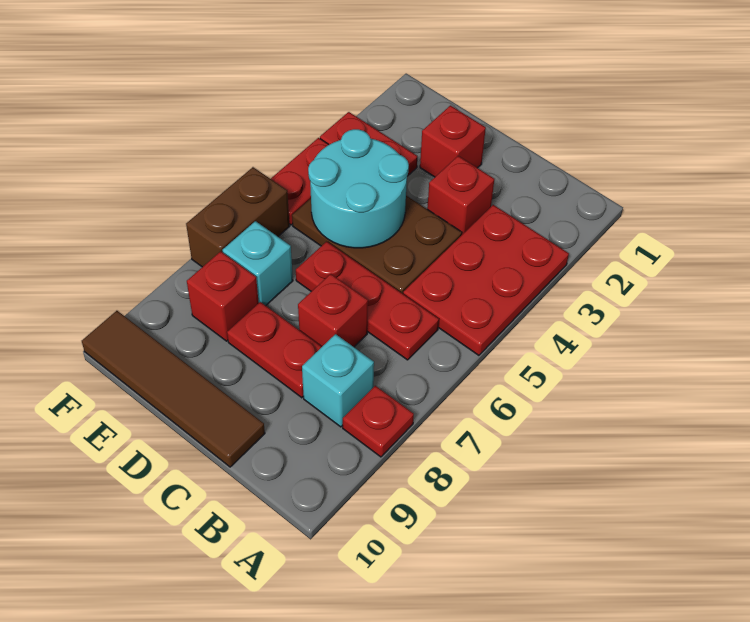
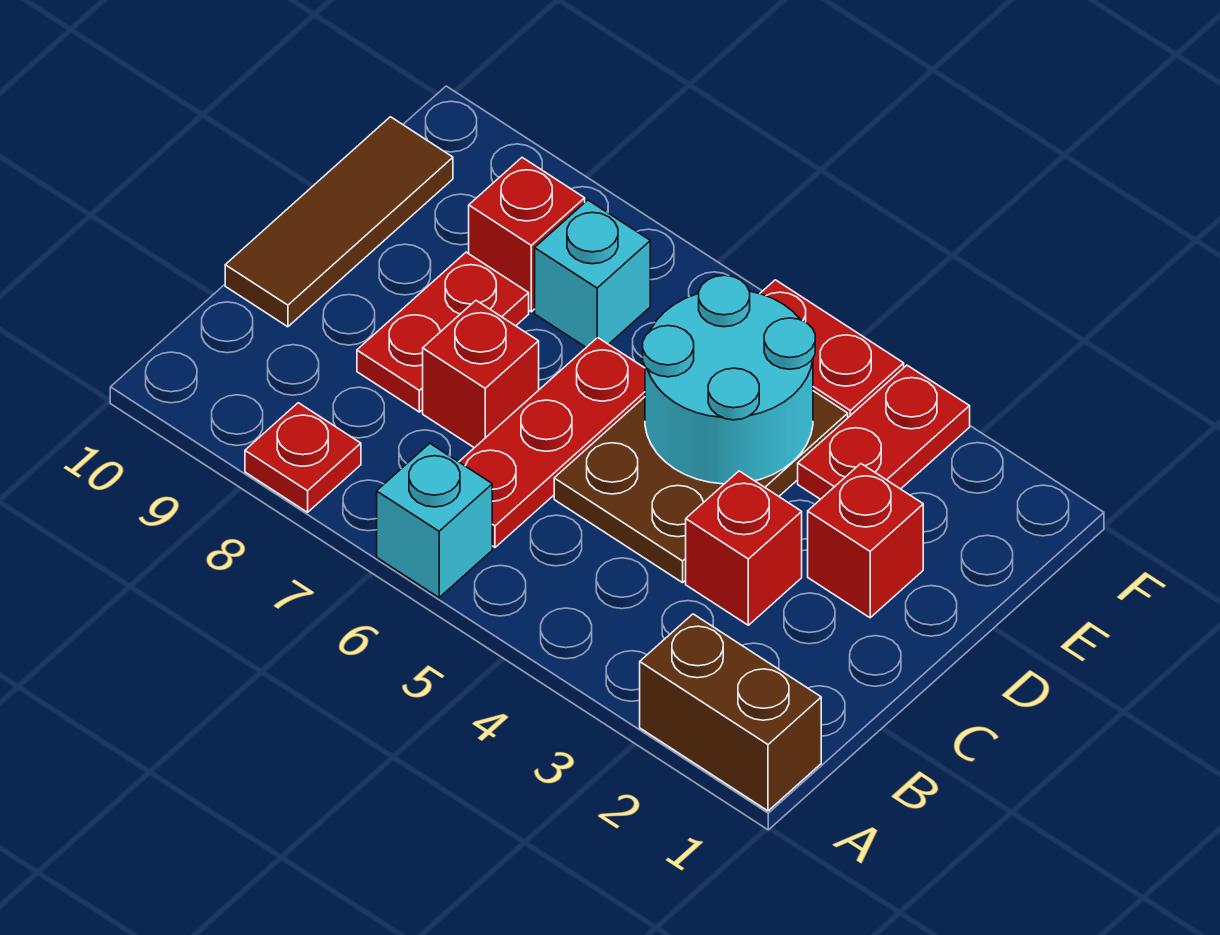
red 2x3 plate [403,205,569,355] -> none
cyan 1x1 brick [302,334,374,427] -> cyan 1x1 brick moved to [377,443,492,598]
brown 1x4 tile [82,311,265,467] -> brown 1x3 tile [225,117,453,327]
brown 1x2 brick [186,167,289,267] -> brown 1x2 brick moved to [640,614,821,811]

